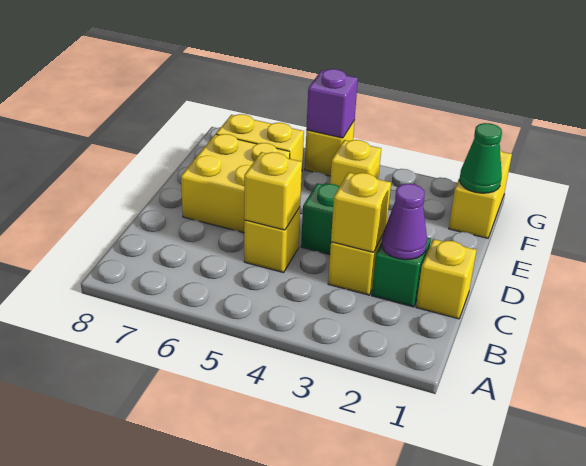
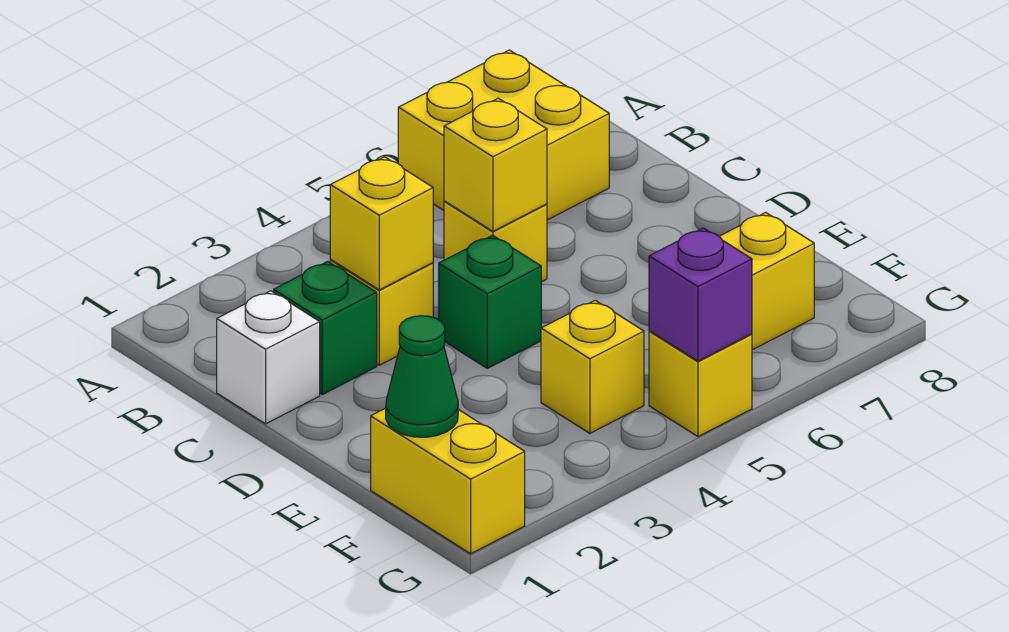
yellow 1x1 brick [416,239,476,319] -> white 1x1 brick [217,291,320,424]
purple 1x1 cone [381,184,427,260] -> none
yellow 2x2 brick [181,134,290,233] -> yellow 2x2 brick moved to [398,50,609,220]

